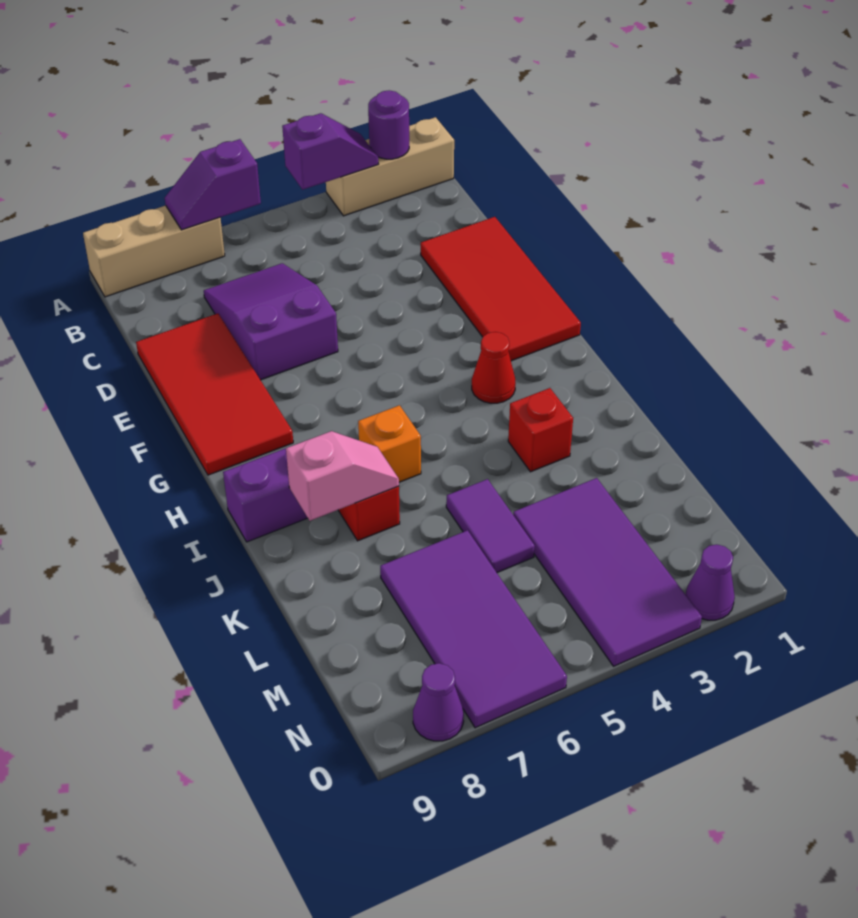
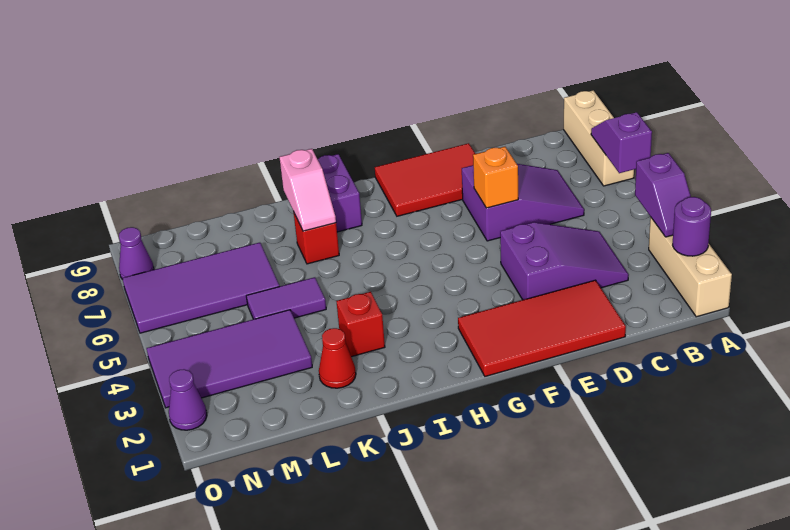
none -> purple 2x3 slope [500,222,629,300]
red 2x4 tile [136,314,293,475] -> red 2x3 tile [375,143,475,216]
red 1x1 cone [472,332,516,403] -> red 1x1 cone moved to [319,328,356,388]
orange 1x1 brick [358,405,421,482] -> orange 1x1 brick moved to [473,147,518,208]

